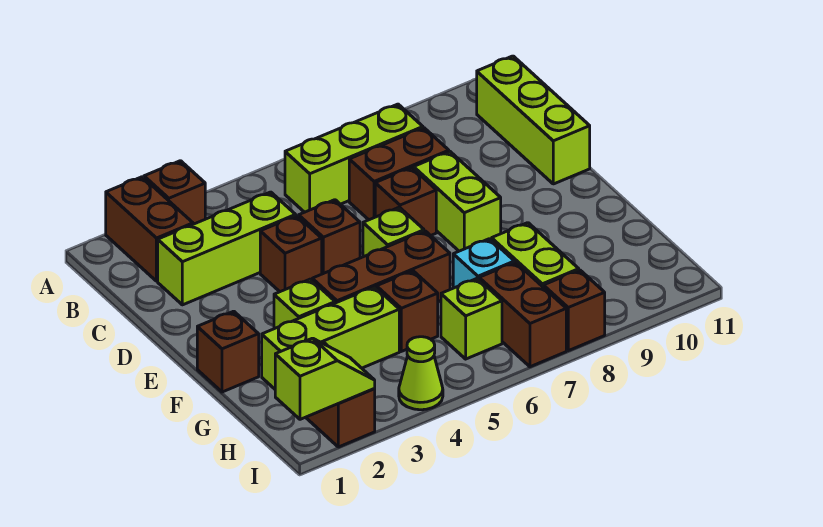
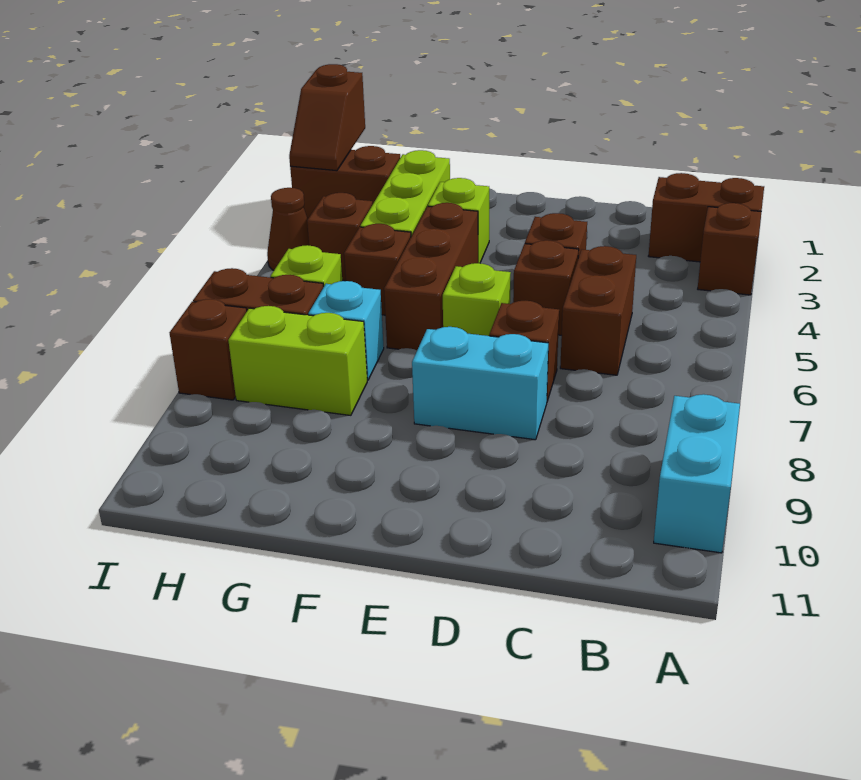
none -> cyan 1x2 brick [654,394,740,553]
lime 1x3 brick [285,104,423,212] -> none
lime 1x3 brick [477,56,590,184] -> none
lime 1x3 brick [158,192,296,305] -> none
brown 1x2 brick [349,128,449,220] -> brown 1x2 brick moved to [560,246,636,375]
lime 1x2 brick [414,152,501,251] -> cyan 1x2 brick [412,327,548,440]
brown 1x1 brick [197,311,259,392] -> brown 1x1 brick moved to [307,193,372,281]
lime 1x2 slope [275,338,375,419] -> brown 1x2 slope [289,64,365,171]
lime 1x1 cone [399,337,443,410] -> brown 1x1 cone [267,188,309,270]

